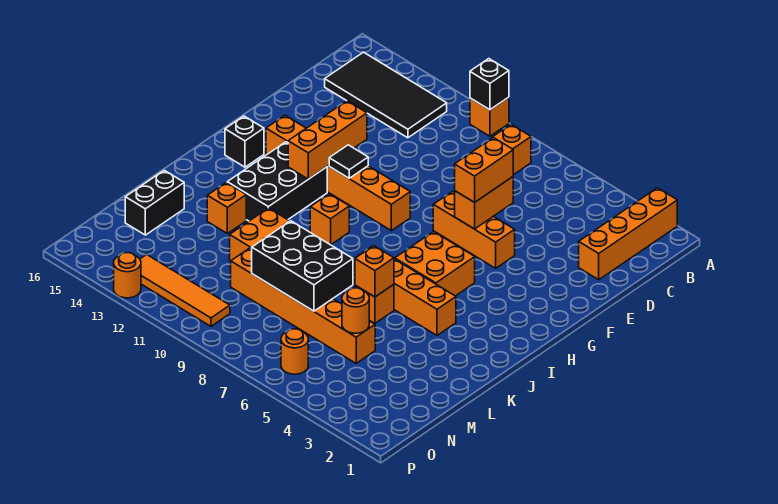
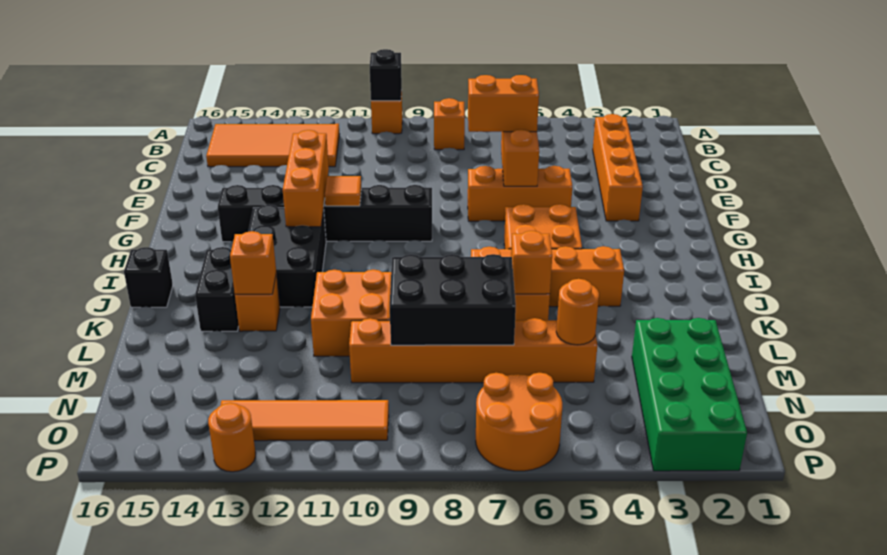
orange 1x4 brick [579,188,677,280] -> orange 1x4 brick moved to [593,114,643,221]
black 2x4 tile [325,52,447,138] -> orange 2x4 tile [206,124,340,167]
orange 1x2 brick [455,138,513,202] -> orange 1x2 brick turned to [468,75,539,132]
orange 1x6 brick [266,115,410,231] -> black 1x6 brick [218,185,432,242]
black 1x1 tile [329,145,368,178] -> orange 1x1 tile [325,176,361,206]
black 1x1 brick [225,116,264,167] -> black 1x1 brick moved to [124,247,173,307]
orange 1x1 brick [310,194,349,245] -> orange 1x1 brick moved to [230,231,276,294]
black 1x2 brick [125,170,184,235] -> black 1x2 brick moved to [195,247,239,331]
none -> green 2x4 brick [632,318,747,471]
orange 1x1 round brick [281,329,308,374] -> orange 2x2 round brick [476,373,562,471]

